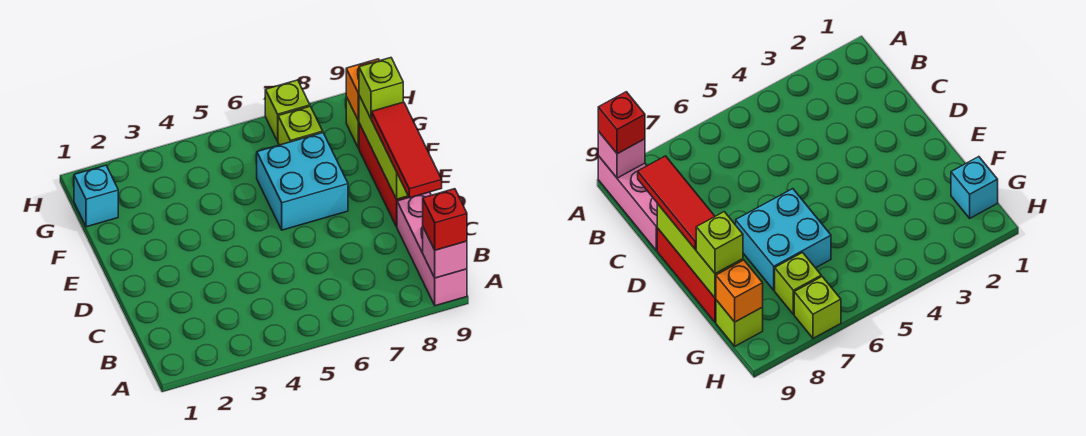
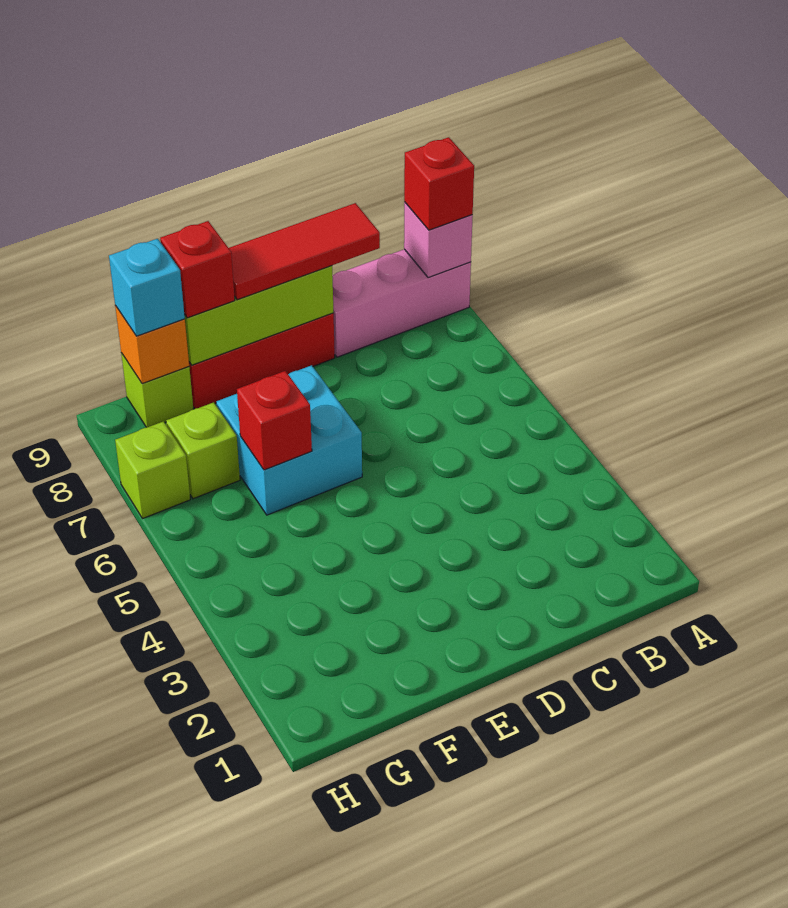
none -> red 1x1 brick [237,371,312,470]
lime 1x1 brick [359,58,403,119] -> red 1x1 brick [160,221,235,318]
cyan 1x1 brick [74,165,118,227] -> cyan 1x1 brick moved to [109,239,185,336]

